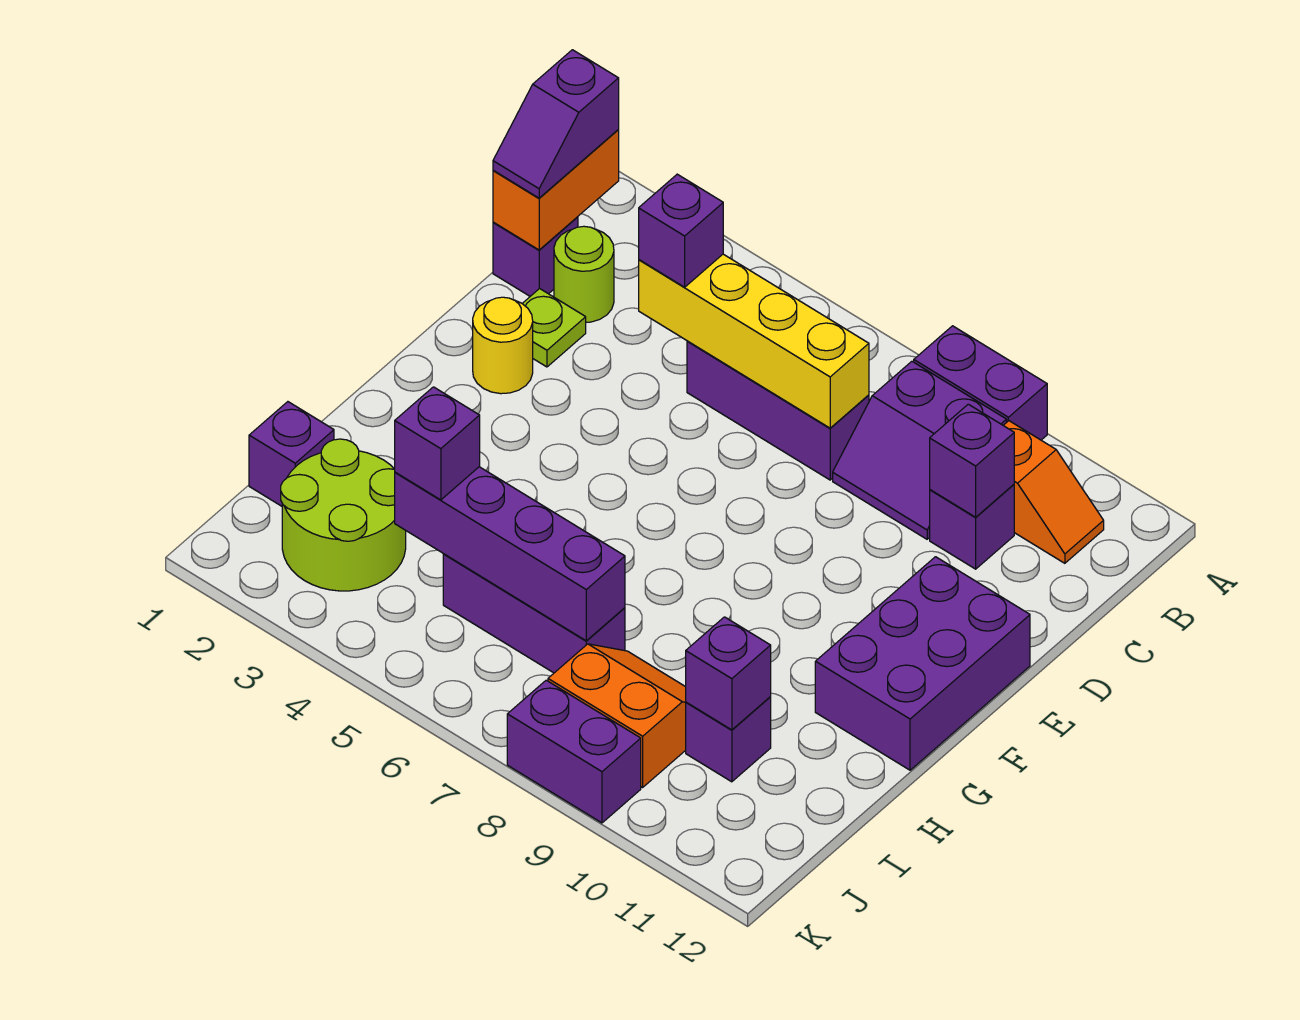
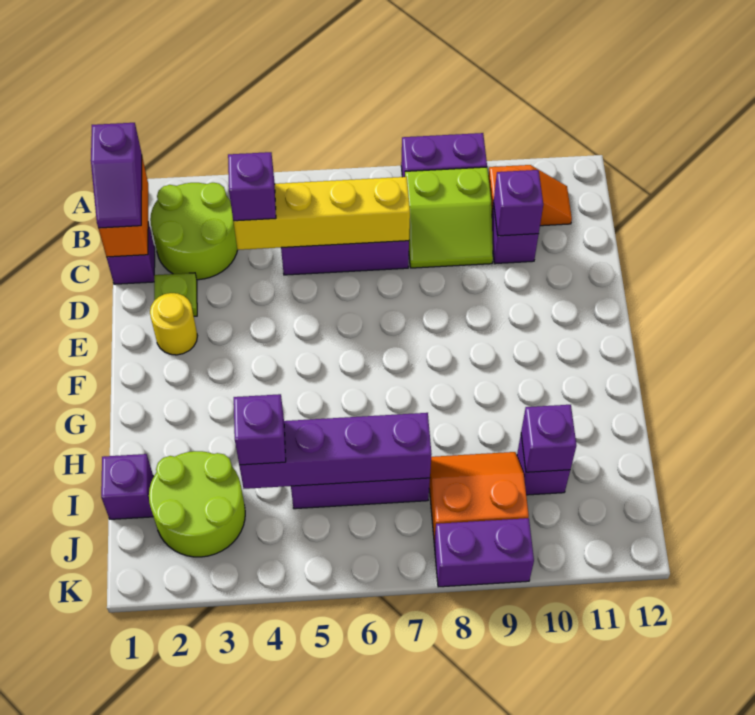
purple 2x2 slope [833,361,1007,539] -> lime 2x2 slope [405,167,493,268]
lime 1x1 round brick [554,226,614,322] -> lime 2x2 round brick [150,183,237,280]
purple 2x3 brick [815,557,1030,770] -> none

